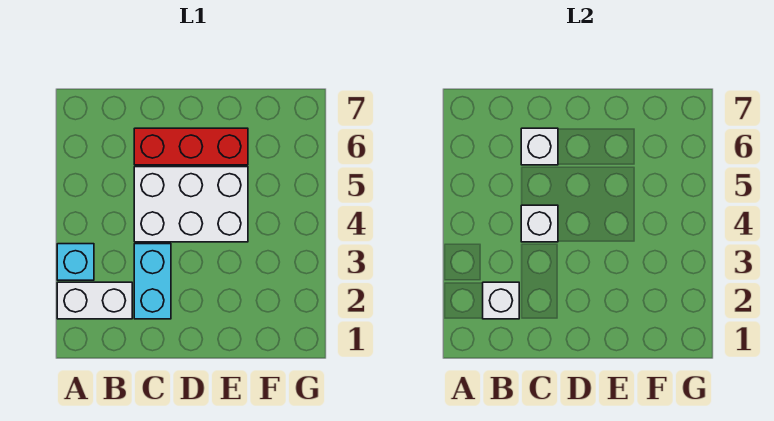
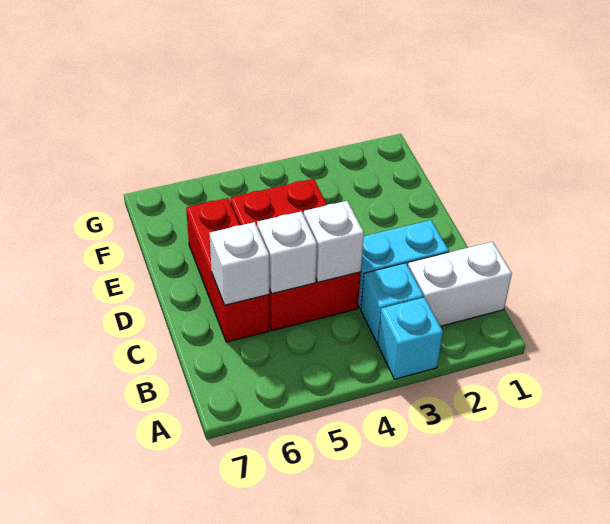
white 1x2 brick [57,282,132,319] -> white 1x2 brick turned to [408,242,512,326]
white 1x1 brick [483,282,519,319] -> white 1x1 brick moved to [257,211,317,294]
none -> cyan 1x1 brick [361,263,424,343]
white 2x3 brick [134,167,248,242] -> red 2x3 brick [230,179,361,331]

